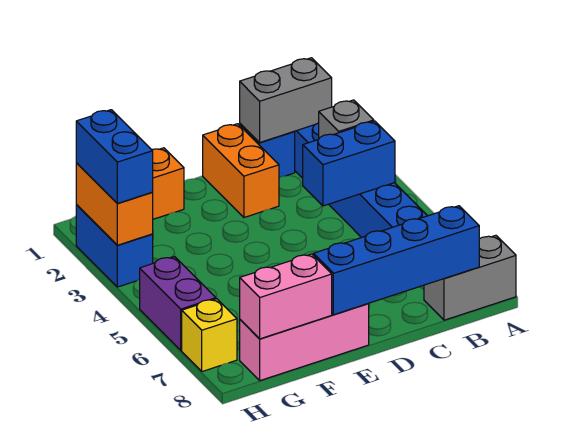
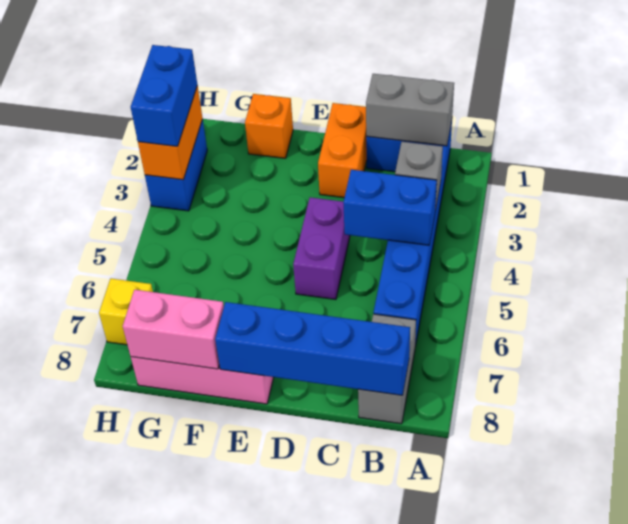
grey 1x2 brick [424,235,516,320] -> grey 1x2 brick turned to [358,314,416,424]
purple 1x2 brick [140,257,216,350] -> purple 1x2 brick moved to [293,197,350,300]

